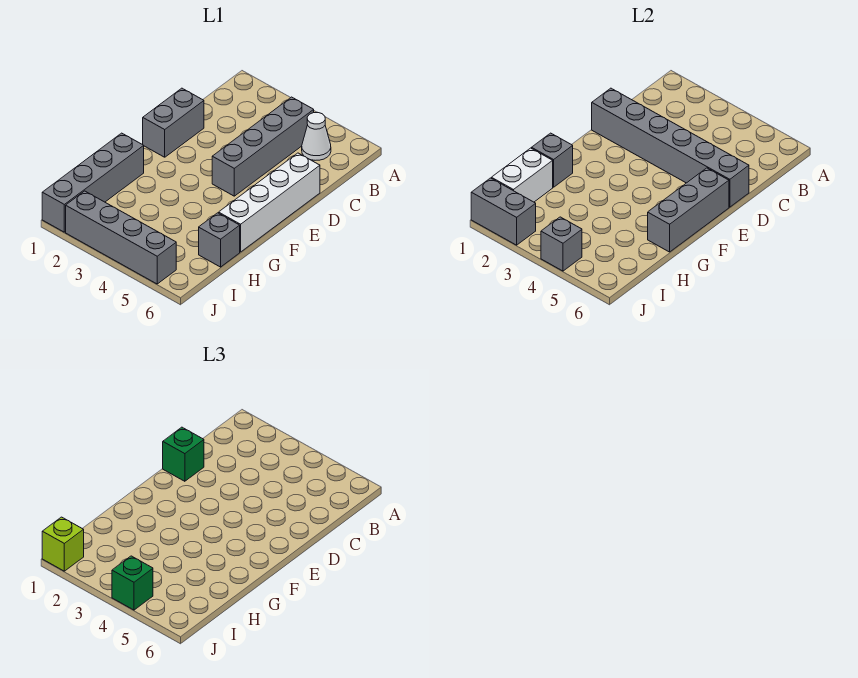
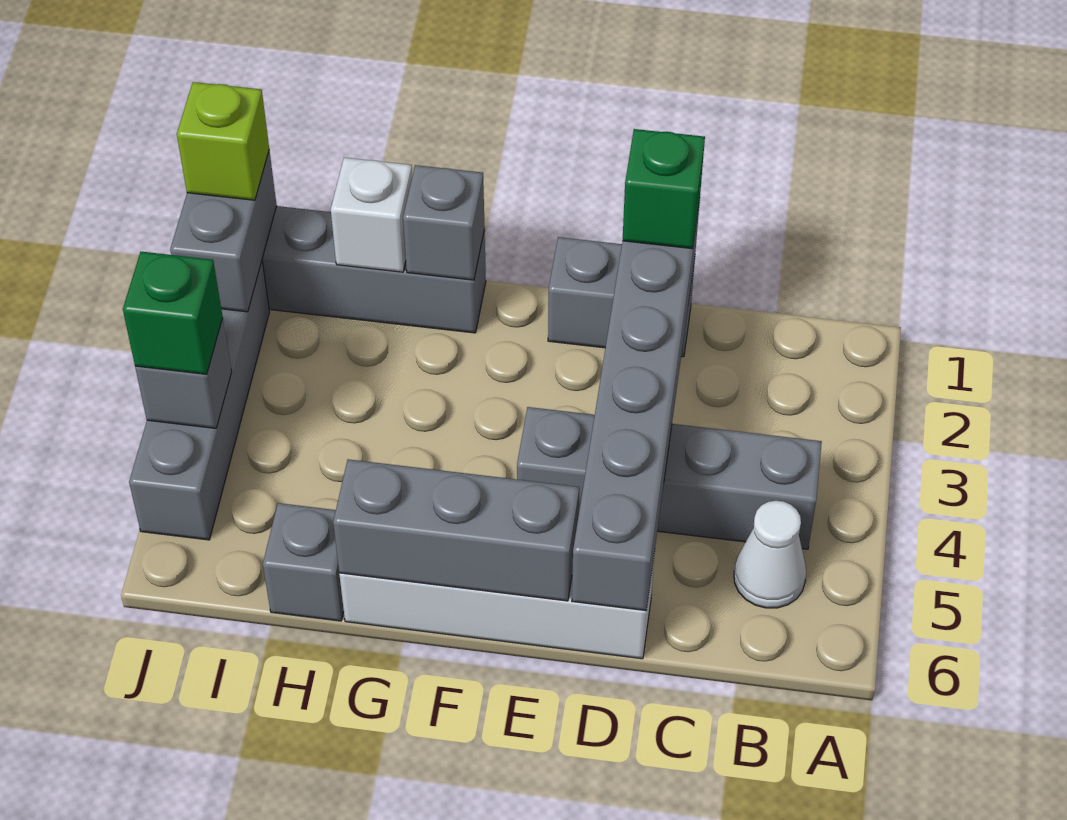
white 1x2 brick [491,148,553,202] -> white 1x1 brick [331,157,412,272]

